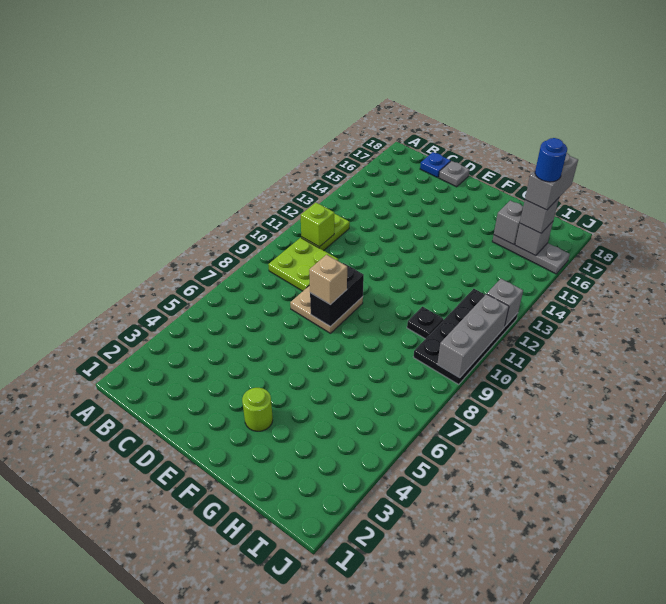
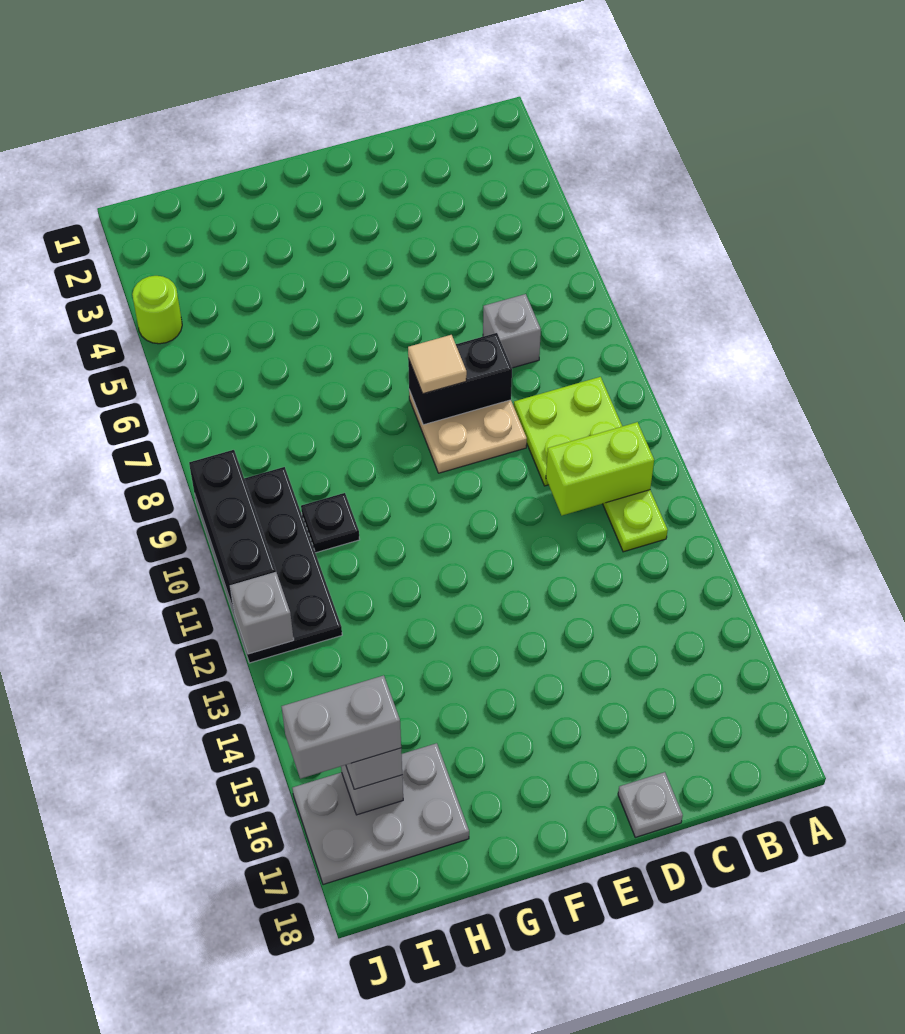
lime 1x1 brick [301,203,334,247] -> lime 1x2 brick [546,422,654,515]
blue 1x1 plate [420,152,451,178] -> none
black 1x2 brick [310,263,364,327] -> black 1x2 brick turned to [408,333,512,425]
tan 1x1 brick [309,255,347,305] -> tan 1x1 tile [408,335,467,394]
lime 1x1 round brick [242,388,273,431] -> lime 1x1 round brick moved to [132,276,182,344]
grey 1x3 plate [492,235,570,274] -> grey 2x3 plate [292,743,469,885]
grey 1x1 brick [494,200,523,245] -> grey 1x1 brick moved to [483,294,541,368]
grey 1x2 brick [525,153,578,210] -> grey 1x2 brick turned to [281,675,401,779]
blue 1x1 round brick [535,138,567,182] -> none
grey 1x3 brick [437,294,509,378] -> black 1x3 brick [189,450,276,610]

